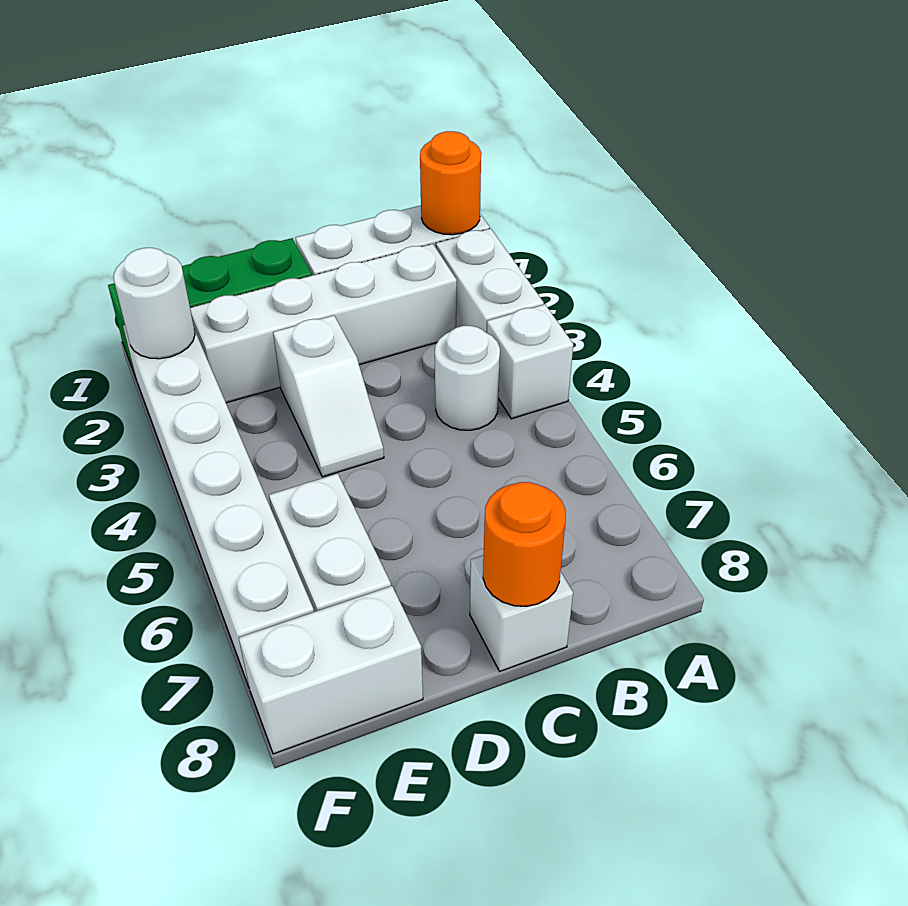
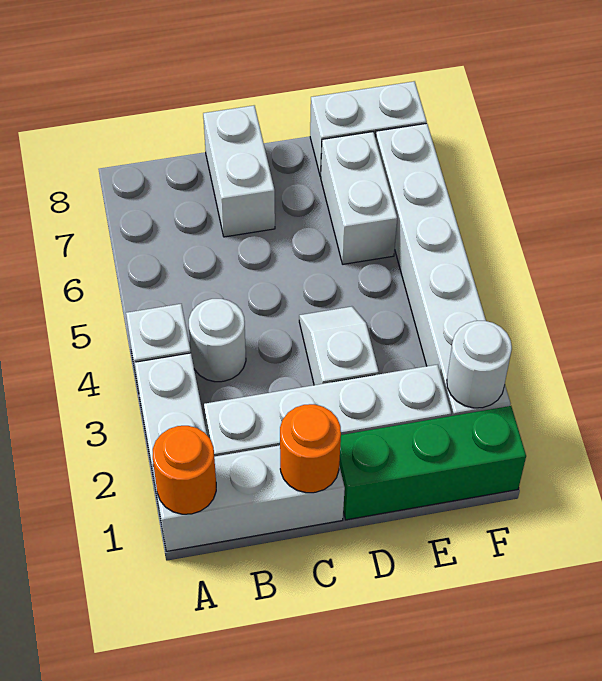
white 1x1 brick [470,555,573,671] -> white 1x2 brick [203,106,275,237]
orange 1x1 round brick [483,482,566,606] -> orange 1x1 round brick moved to [280,404,341,493]

